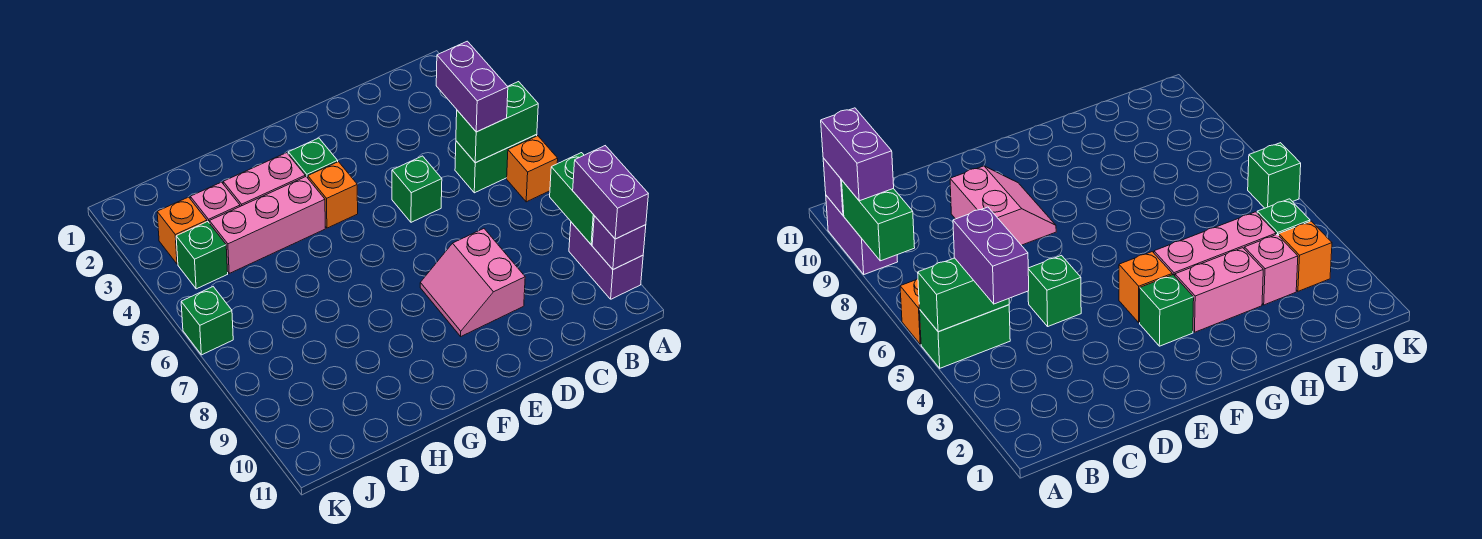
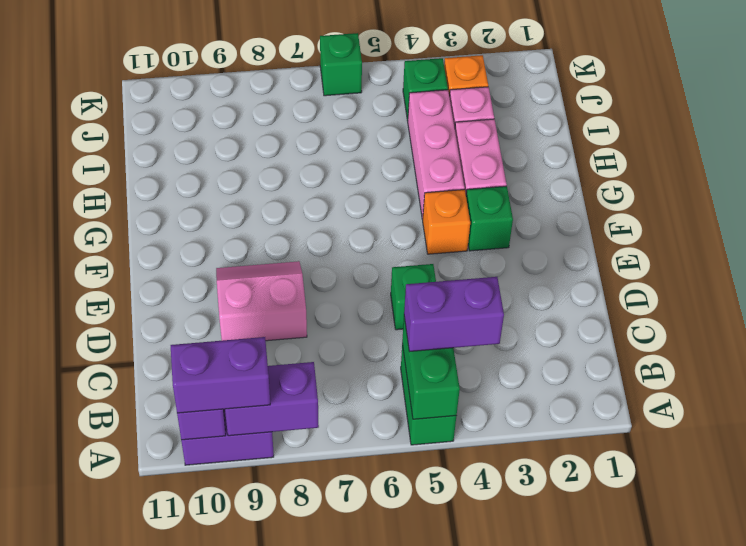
orange 1x1 brick [507,136,558,202] -> none
green 1x2 brick [550,153,594,244] -> purple 1x2 brick [225,362,319,436]

